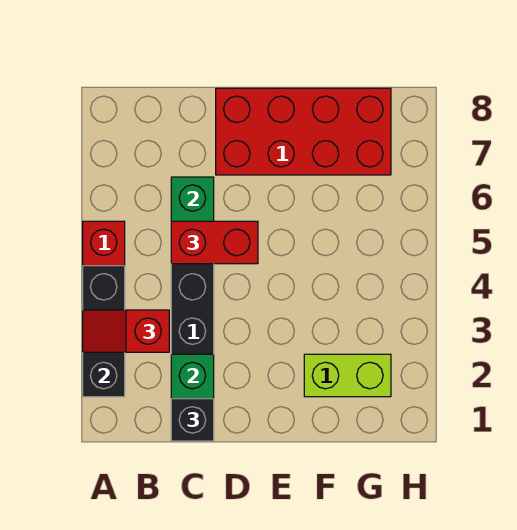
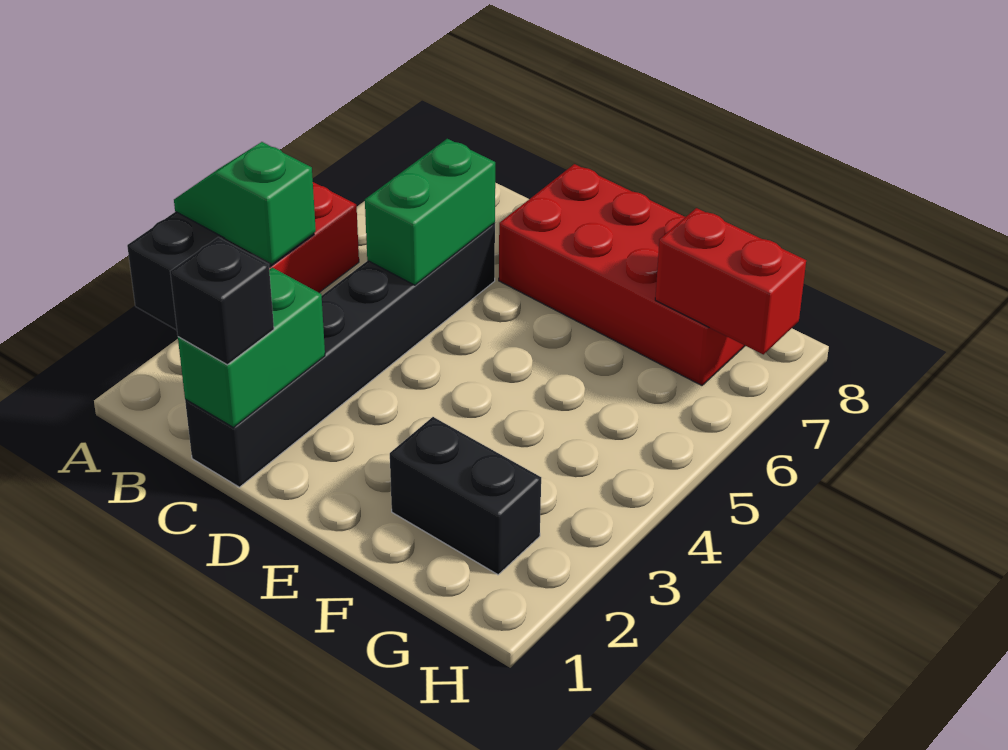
red 1x2 slope [83,310,169,352] -> green 1x2 slope [174,142,316,264]
red 1x2 brick [171,221,258,264] -> red 1x2 brick moved to [655,208,806,354]
lime 1x2 brick [304,354,391,397] -> black 1x2 brick [390,417,541,575]

